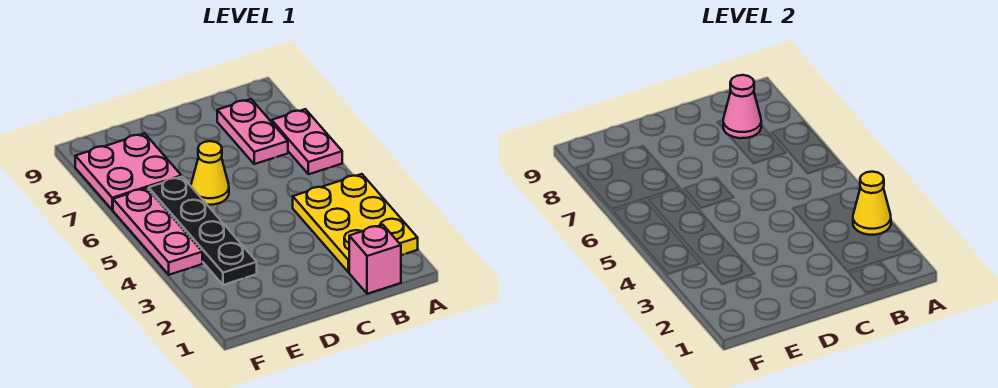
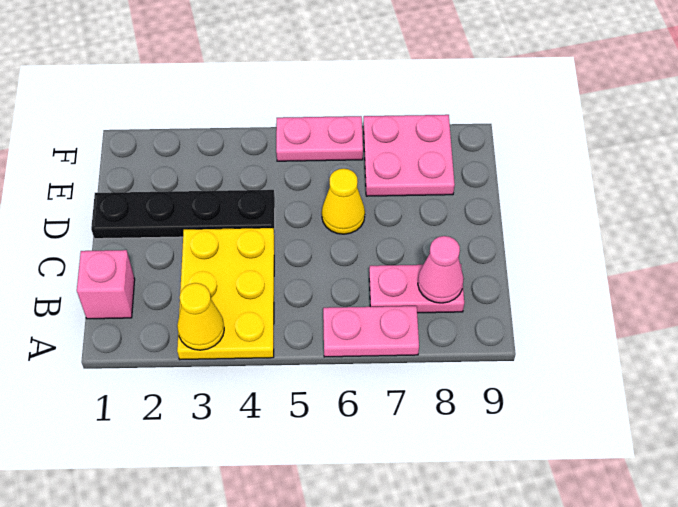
yellow 2x3 plate [293,174,418,272] -> yellow 2x3 plate turned to [177,228,274,360]
black 1x4 plate [149,177,257,285] -> black 1x4 plate moved to [91,190,275,239]
pink 1x3 plate [113,188,202,275] -> pink 1x2 plate [276,116,363,161]

